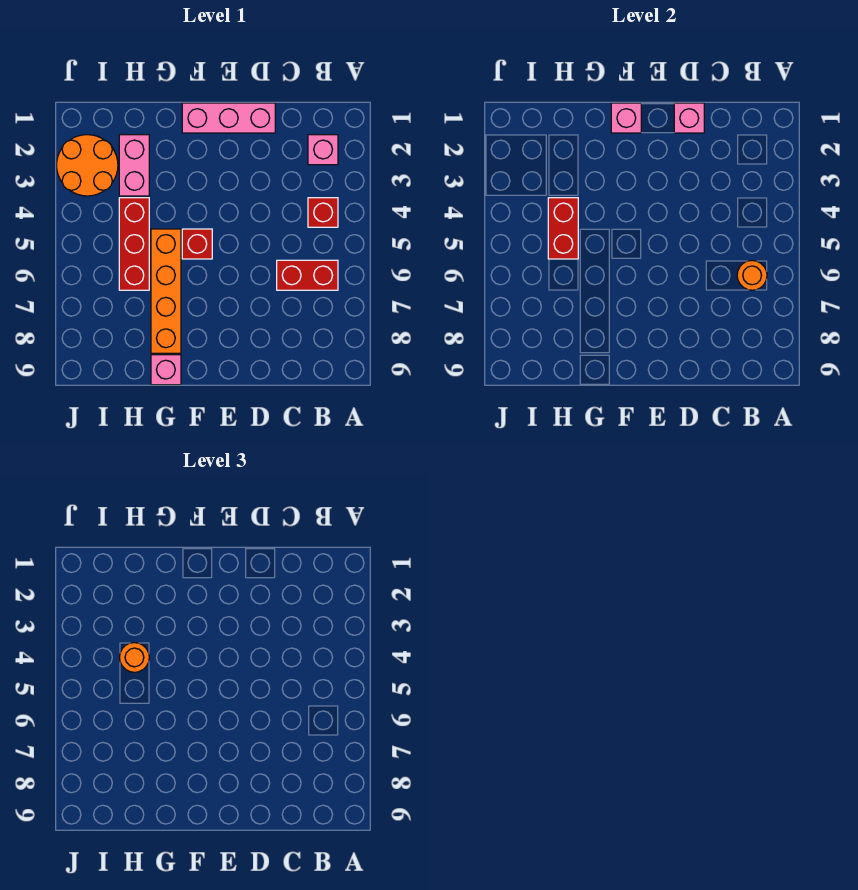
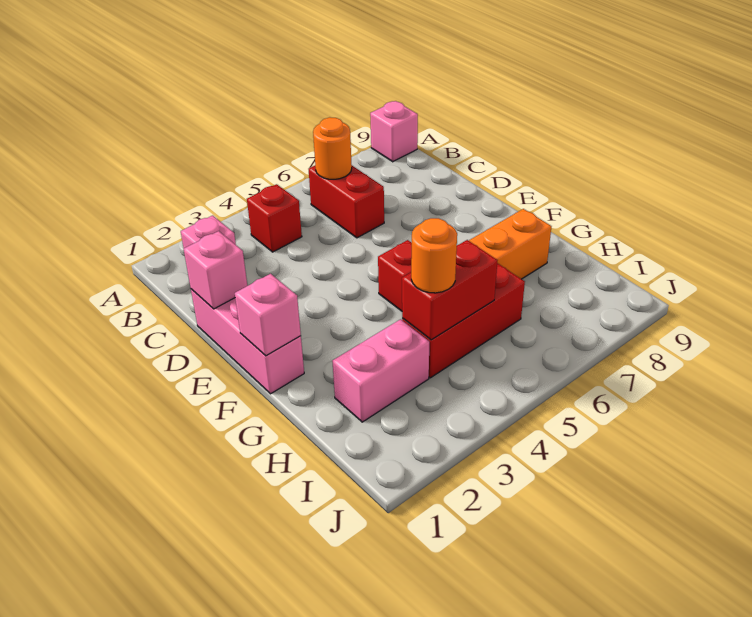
pink 1x1 brick [151,355,181,385] -> pink 1x1 brick moved to [370,101,418,162]
orange 2x2 round brick [57,135,118,196] -> none

